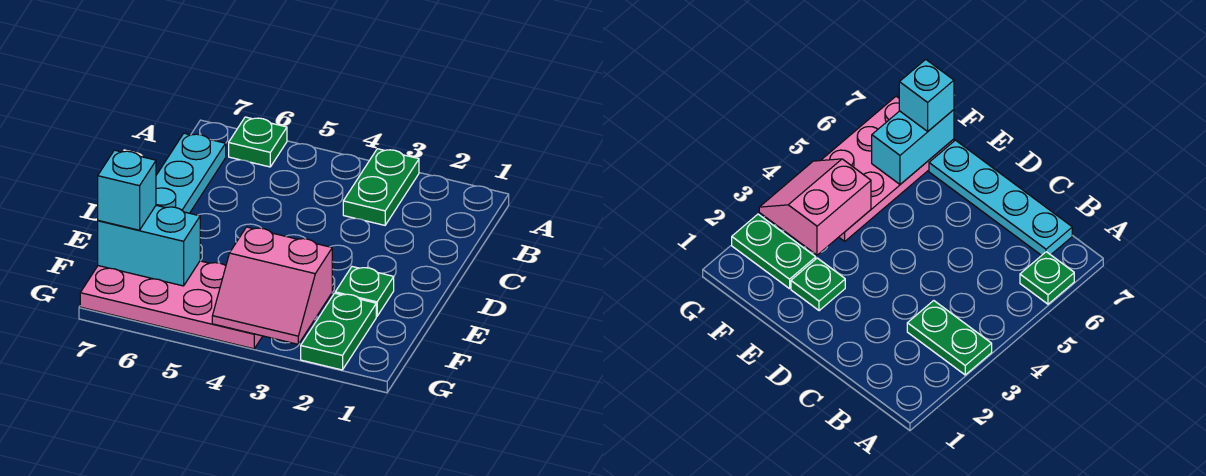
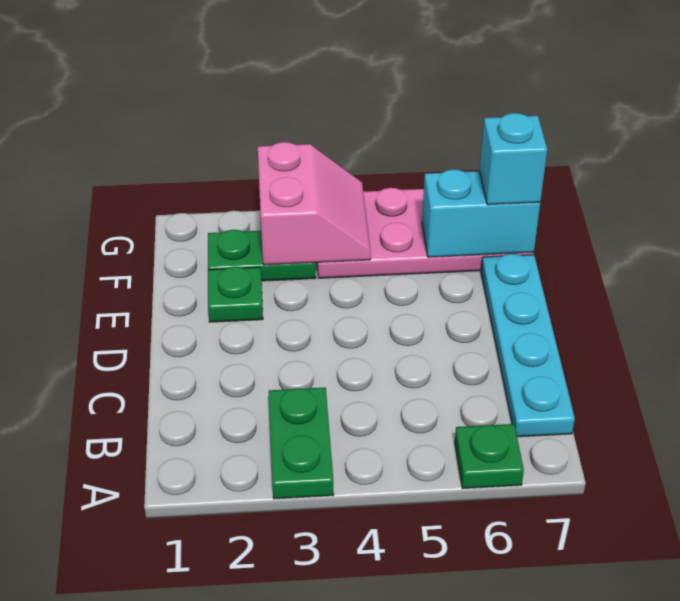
green 1x2 plate [301,293,376,370] -> green 1x2 plate turned to [208,230,316,281]
pink 2x2 slope [212,227,332,344] -> pink 2x2 slope turned to [258,142,371,265]

